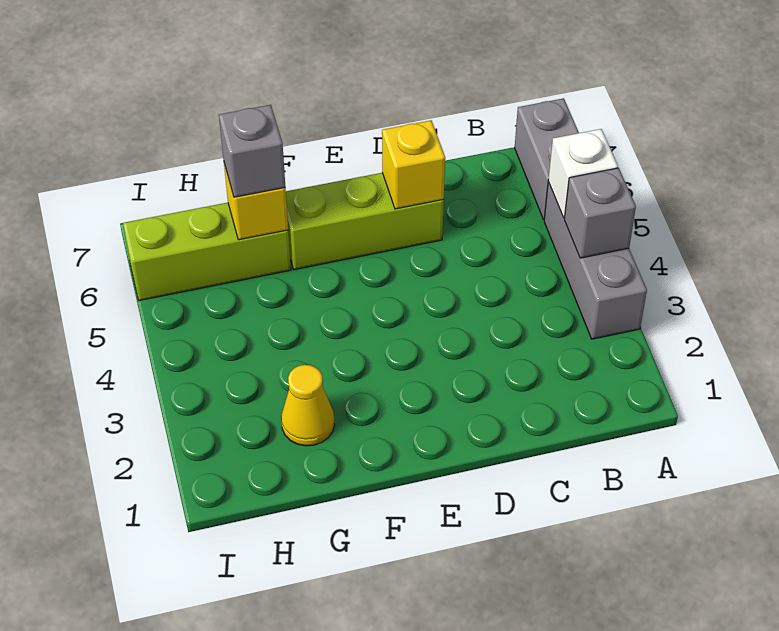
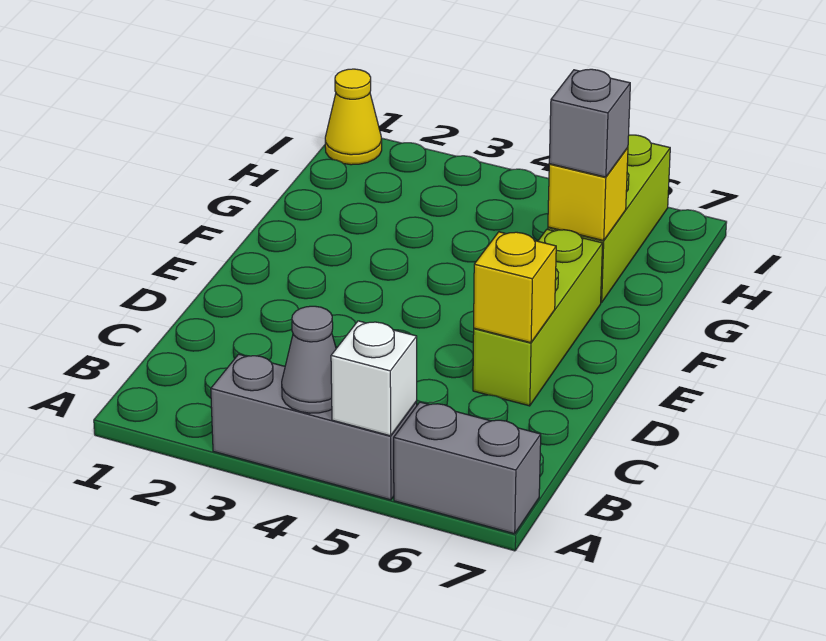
grey 1x1 brick [564,168,636,258] -> grey 1x1 cone [282,306,336,413]
yellow 1x1 cone [281,365,335,446] -> yellow 1x1 cone moved to [325,69,382,165]

